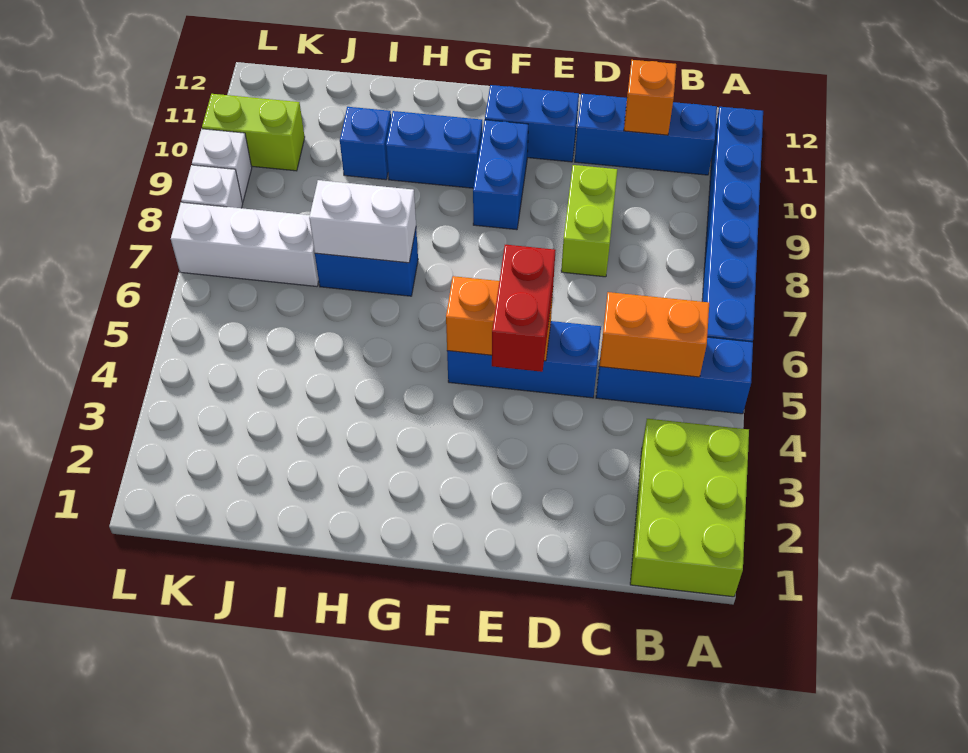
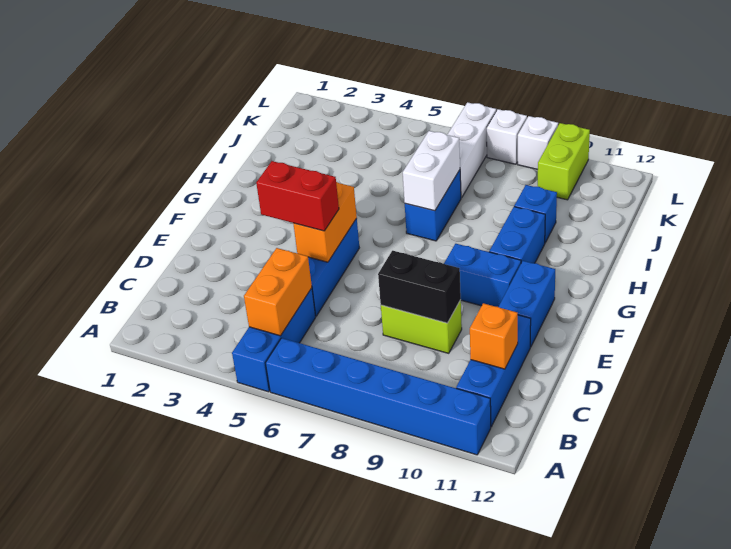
lime 2x3 brick [630,419,749,597] -> none
none -> black 1x2 brick [378,251,461,323]

